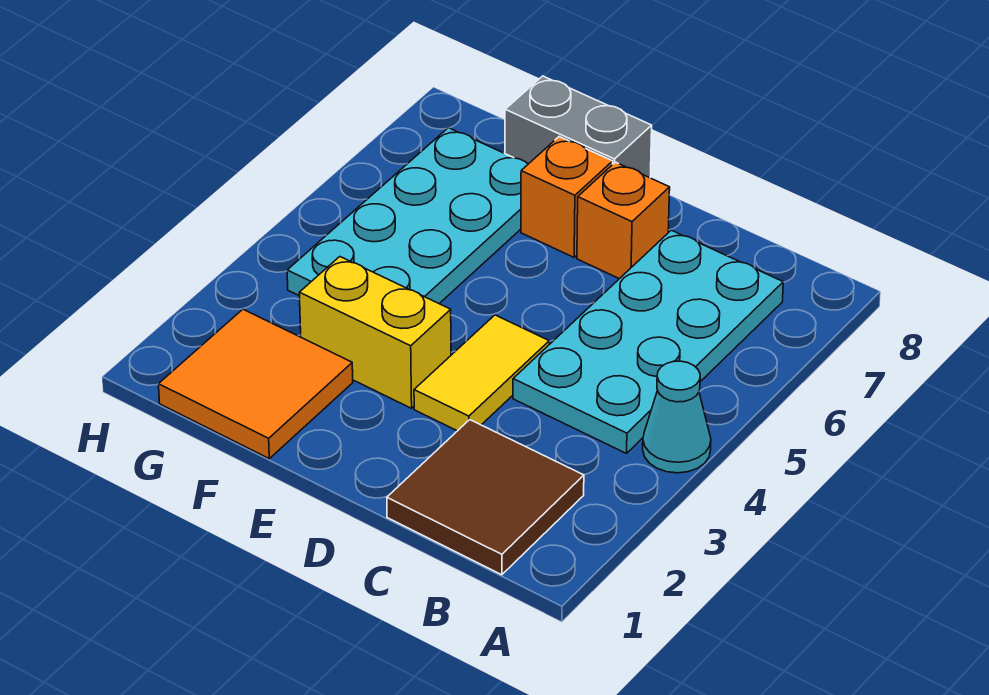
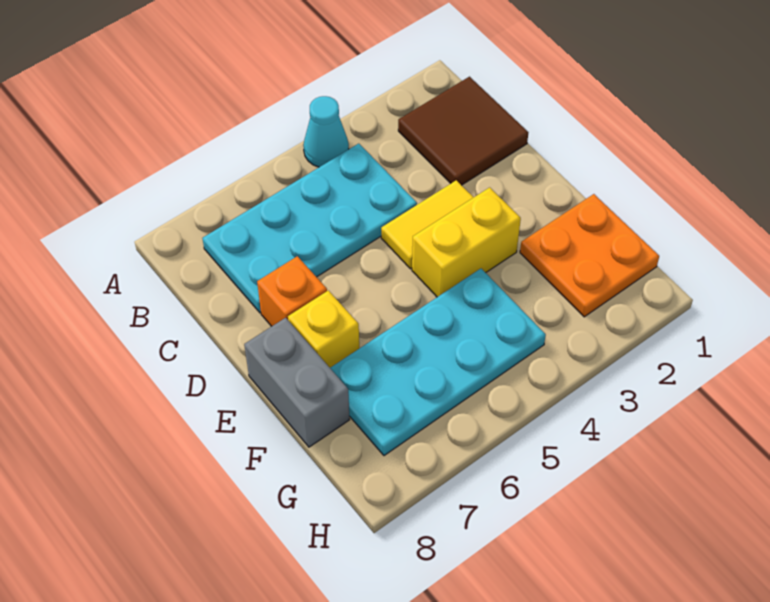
yellow 1x2 brick [299,257,451,408] -> yellow 1x2 brick turned to [412,187,521,297]
orange 1x1 brick [521,137,613,257] -> yellow 1x1 brick [288,290,359,368]
orange 2x2 tile [159,309,353,458] -> orange 2x2 plate [520,194,659,317]

